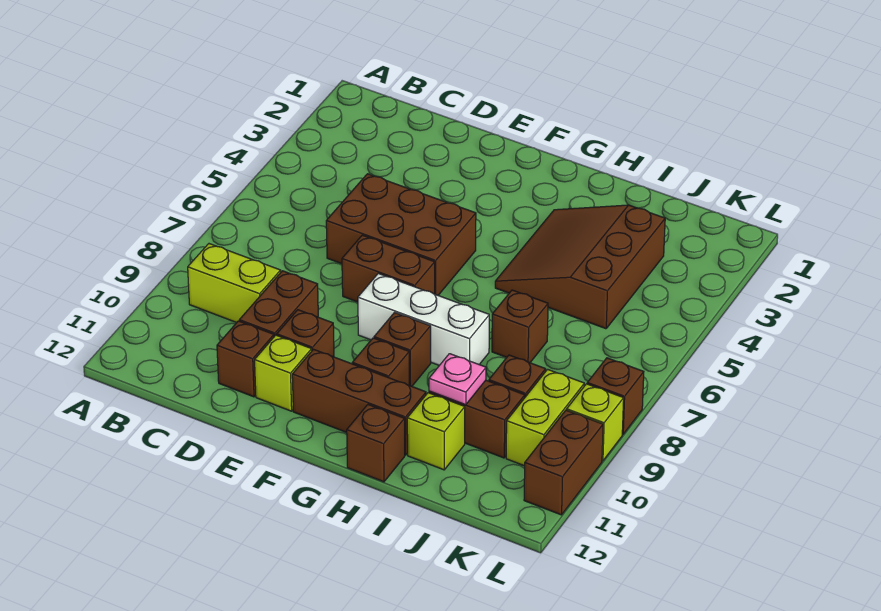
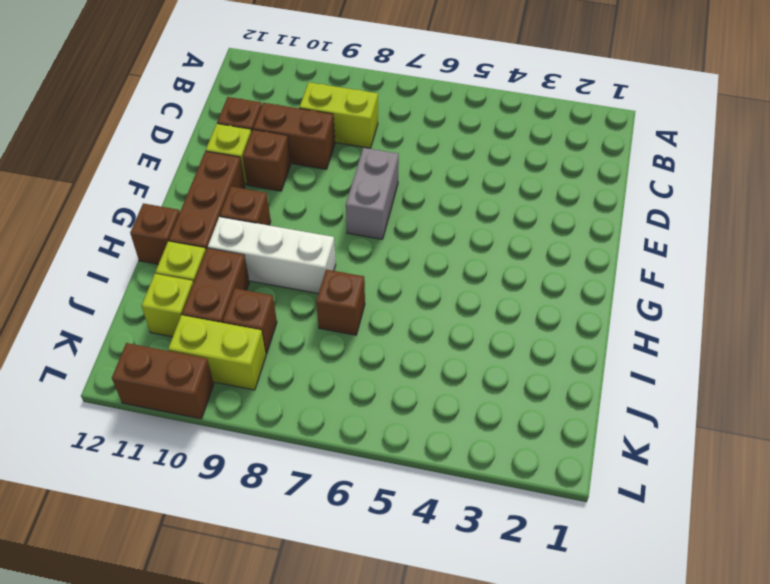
lime 1x2 brick [188,244,281,323] -> lime 1x2 brick turned to [299,82,378,148]
brown 2x3 brick [326,174,476,295] -> none
brown 1x2 brick [342,235,435,302] -> grey 1x2 brick [346,148,399,239]
white 1x3 brick [358,274,489,365] -> white 1x3 brick turned to [208,217,336,294]
brown 1x1 brick [374,313,431,386] -> none
brown 3x3 slope [495,205,665,329] -> none
pink 1x1 plate [429,354,486,405] -> none
brown 1x1 brick [587,358,644,434] -> none
lime 1x1 brick [567,384,624,461] -> lime 1x1 brick moved to [142,274,193,337]

